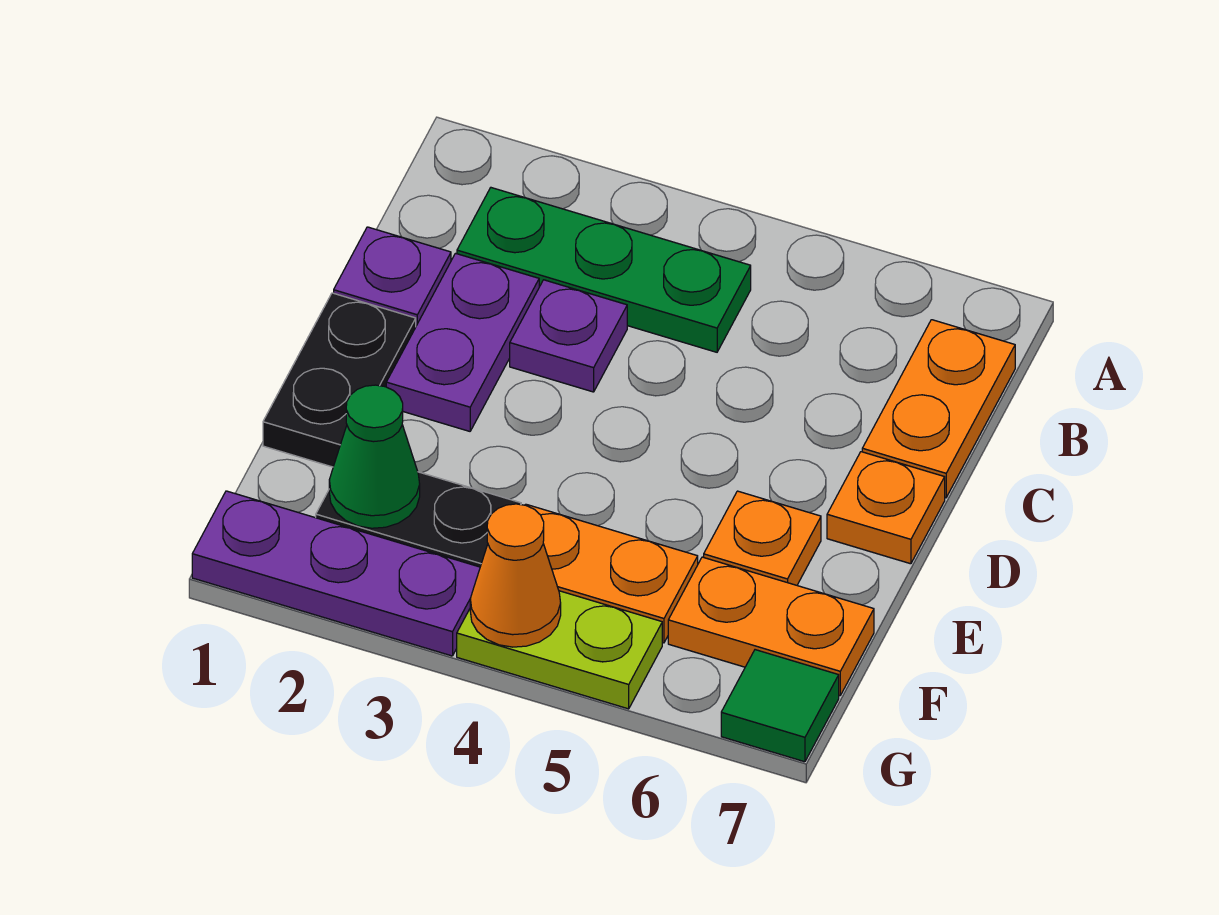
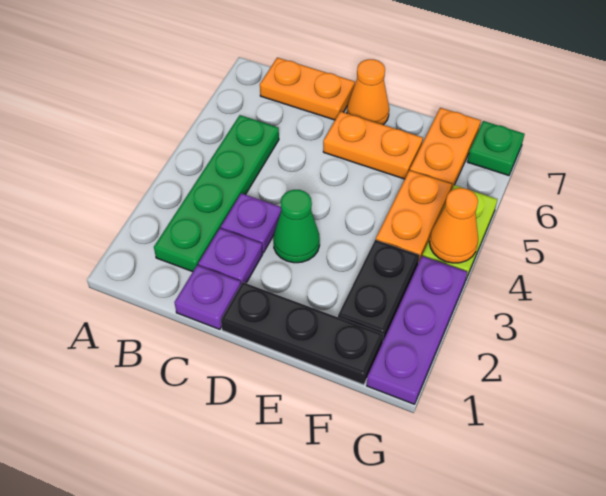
green 1x3 plate [457,188,751,352] -> green 1x4 plate [154,115,279,272]
purple 1x2 plate [386,253,539,431] -> purple 1x1 plate [198,228,263,284]
black 1x2 plate [263,293,416,467] -> black 1x3 plate [221,282,384,385]
orange 1x1 plate [827,452,945,564] -> orange 1x1 cone [347,59,389,125]
orange 1x1 plate [704,491,821,585] -> orange 1x2 plate [323,111,423,179]
green 1x1 cone [329,385,420,528] -> green 1x1 cone moved to [273,190,320,263]
green 1x1 tile [721,650,839,762] -> green 1x1 plate [467,121,524,176]

